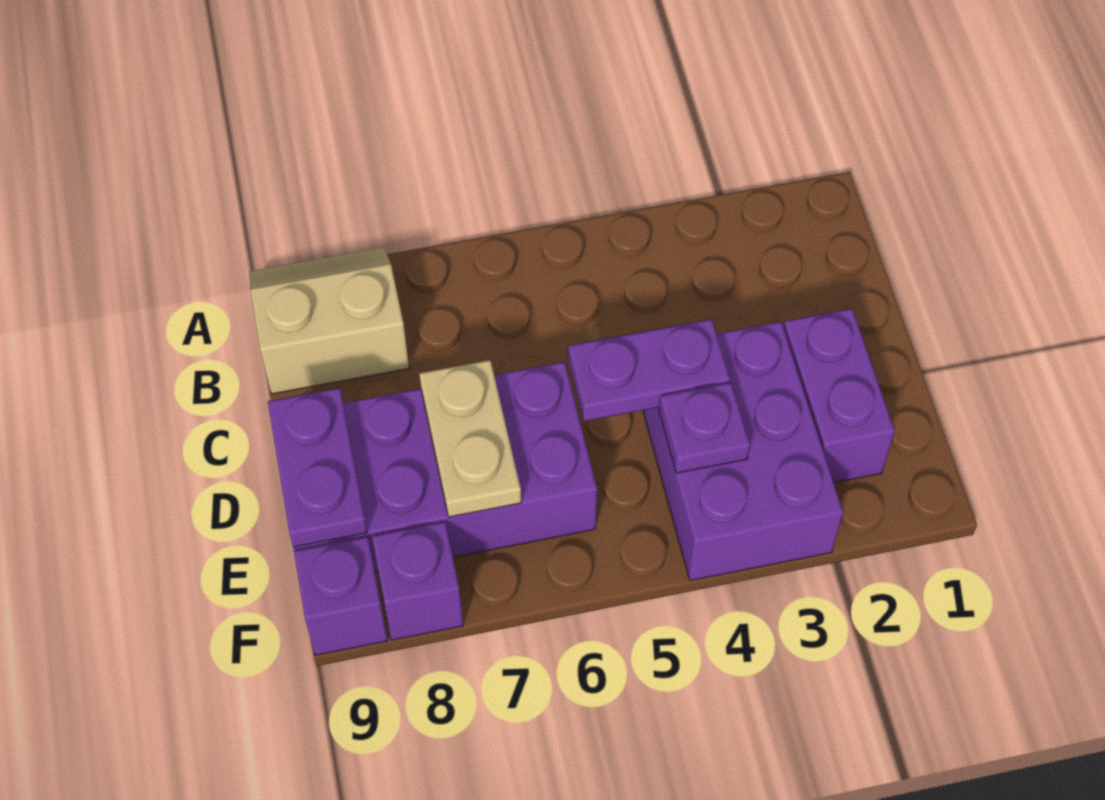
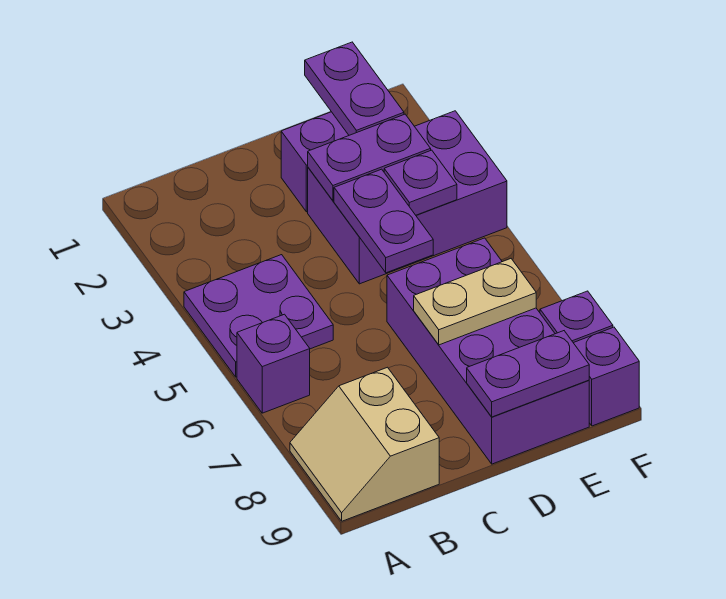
none -> purple 2x2 plate [184,255,333,377]
none -> purple 1x1 brick [237,314,310,413]
none -> purple 1x2 plate [308,114,431,201]
none -> purple 1x2 plate [305,42,404,135]

